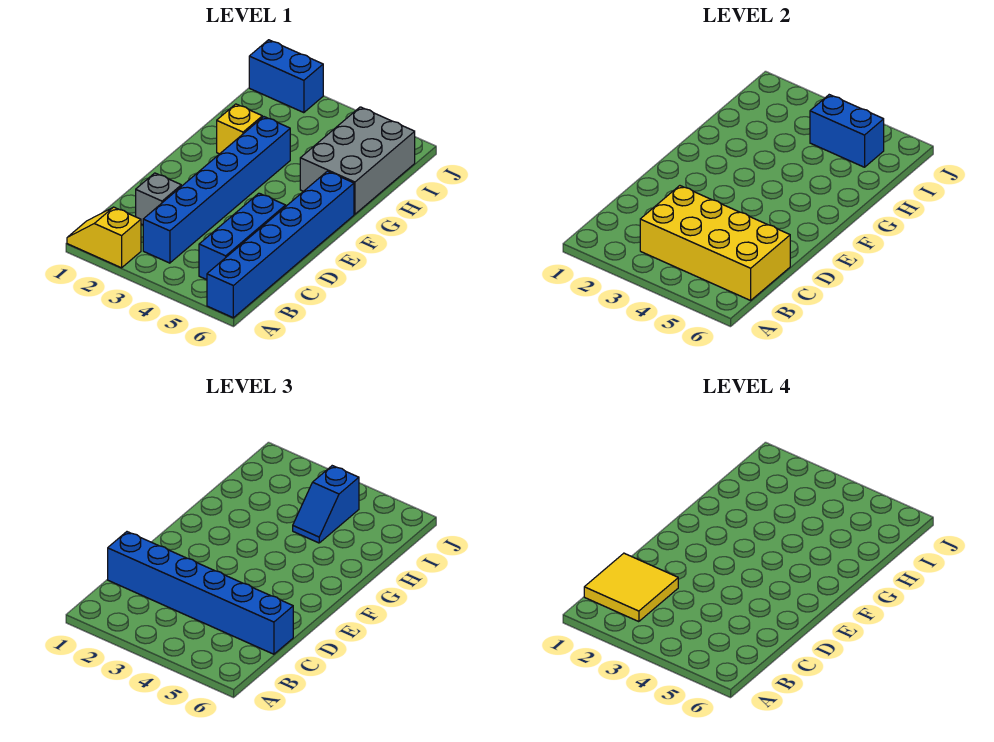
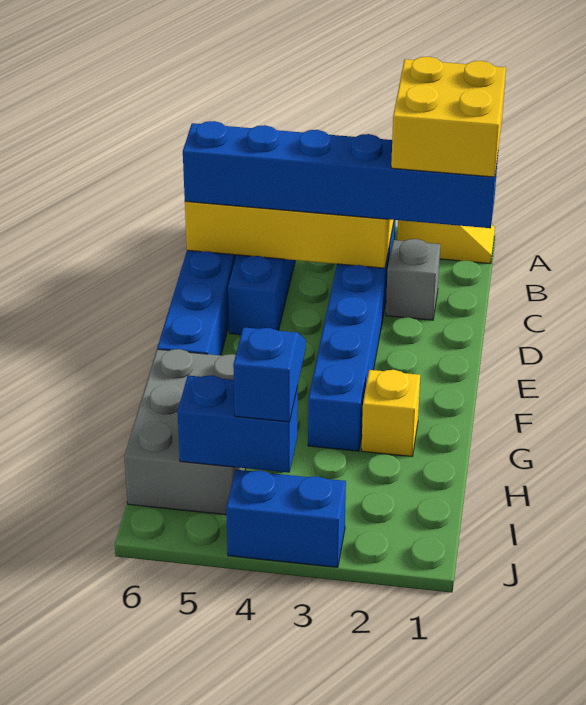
yellow 2x2 tile [584,553,678,622] -> yellow 2x2 brick [391,57,506,177]
blue 1x2 brick [249,40,323,113] -> blue 1x2 brick moved to [226,470,346,567]

